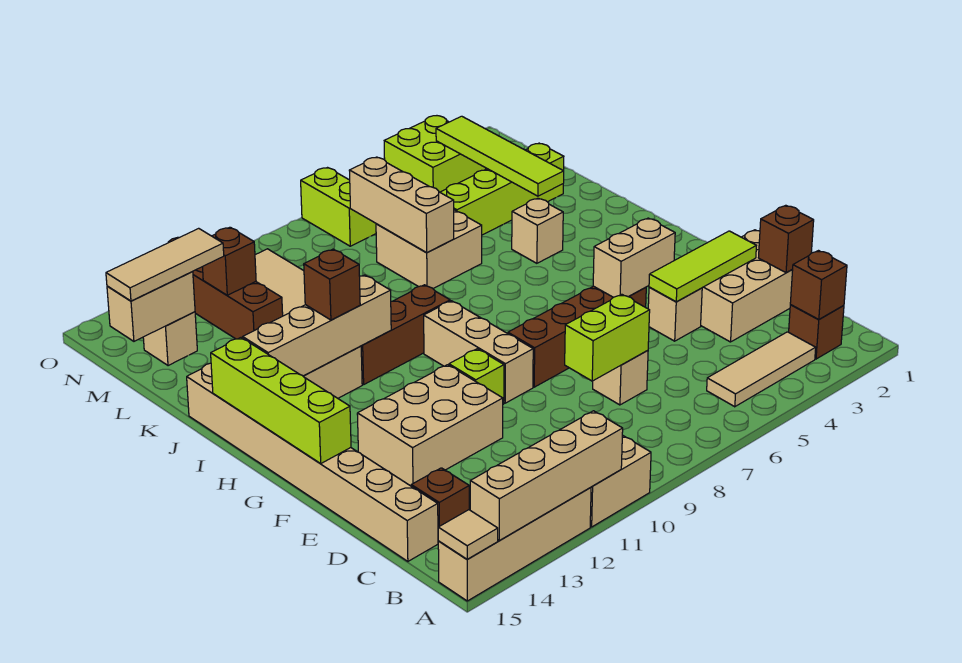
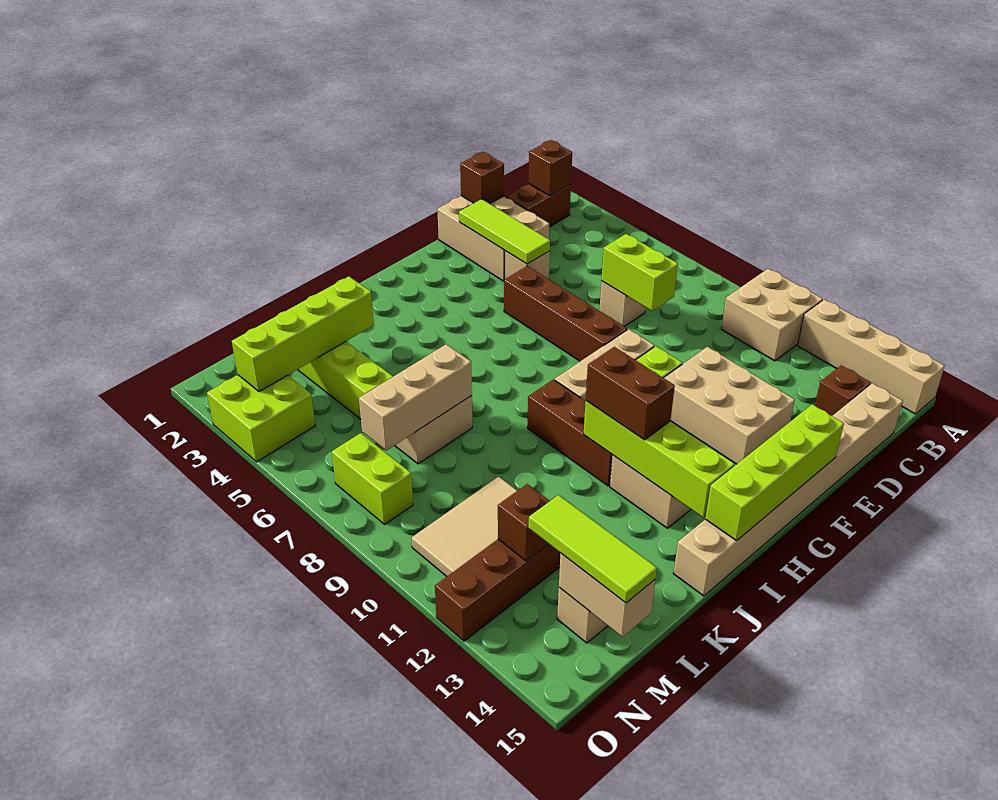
tan 1x4 brick [470,411,623,540] -> none
tan 1x1 tile [438,510,498,559] -> none
brown 1x1 brick [789,305,844,359] -> brown 1x2 brick [506,184,571,227]
tan 1x3 tile [707,332,816,407] -> none
tan 1x2 brick [593,218,675,297] -> none
tan 1x4 brick [243,275,391,376] -> lime 1x4 brick [584,401,735,518]
brown 1x1 brick [304,249,360,320] -> brown 1x2 brick [586,347,675,440]
tan 1x1 brick [512,198,563,263] -> none
lime 1x4 tile [436,116,564,196] -> lime 1x4 brick [232,276,374,392]
tan 1x3 tile [106,228,224,301] -> lime 1x3 tile [529,495,657,603]
lime 1x2 brick [301,168,376,246] -> lime 1x2 brick turned to [332,433,413,524]

